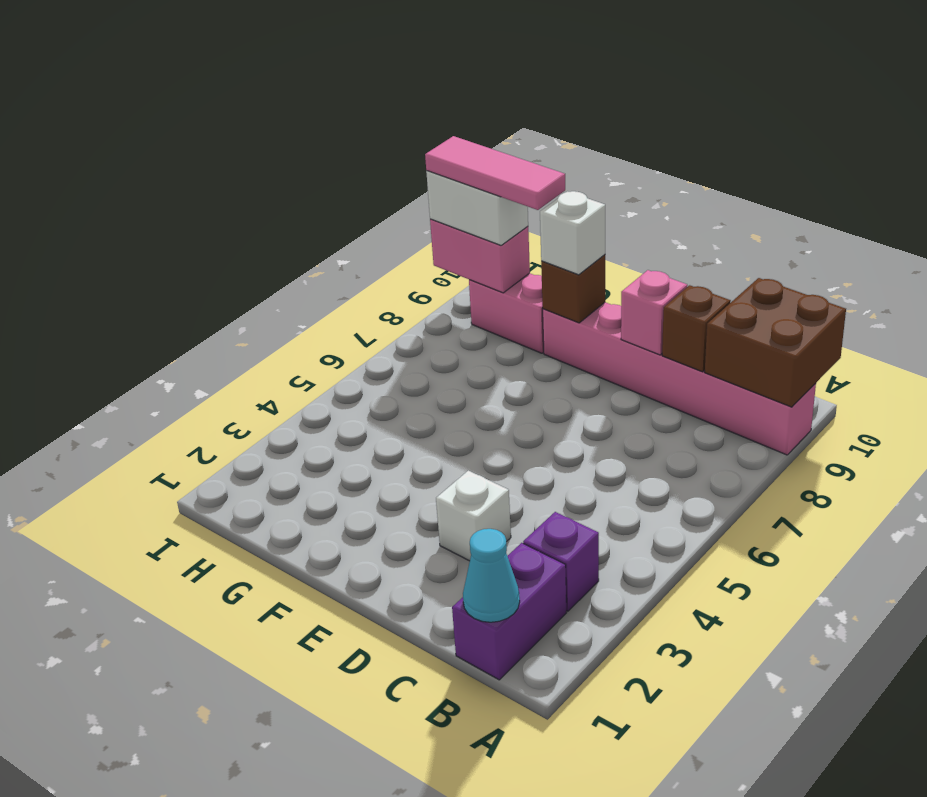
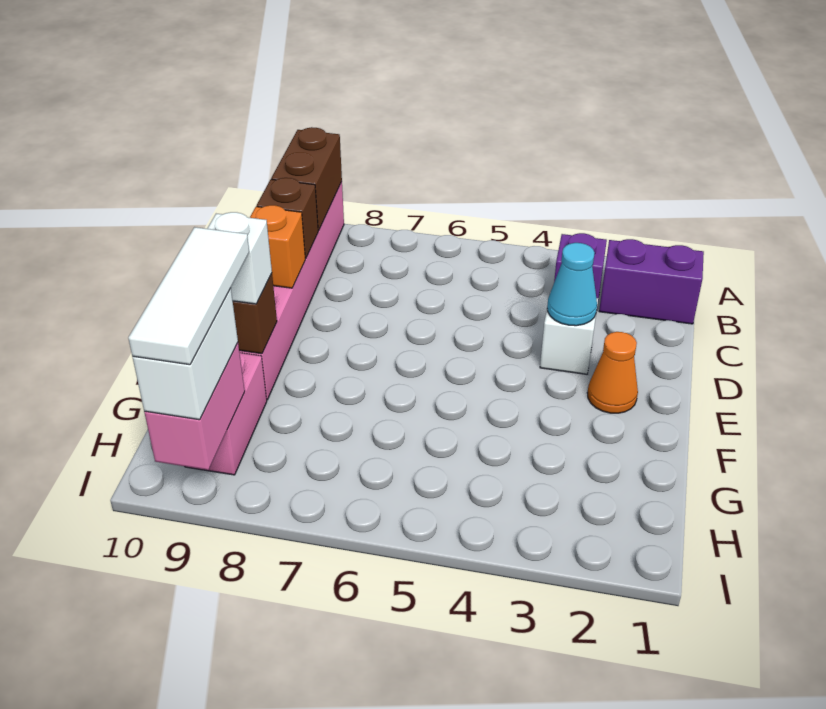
brown 2x2 brick [705,278,846,407] -> brown 1x2 brick [271,127,342,231]
cyan 1x1 cone [463,529,520,622] -> cyan 1x1 cone moved to [547,243,597,326]
pink 1x1 brick [621,270,687,355] -> orange 1x1 brick [250,205,305,288]
none -> orange 1x1 cone [587,332,638,413]
pink 1x3 tile [425,136,565,210] -> white 1x3 tile [128,227,249,365]

